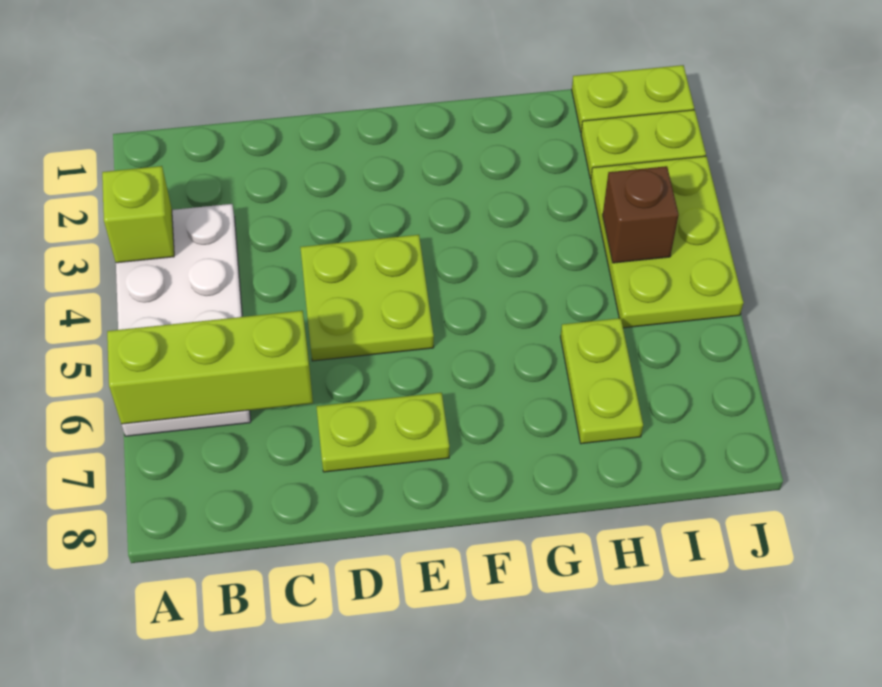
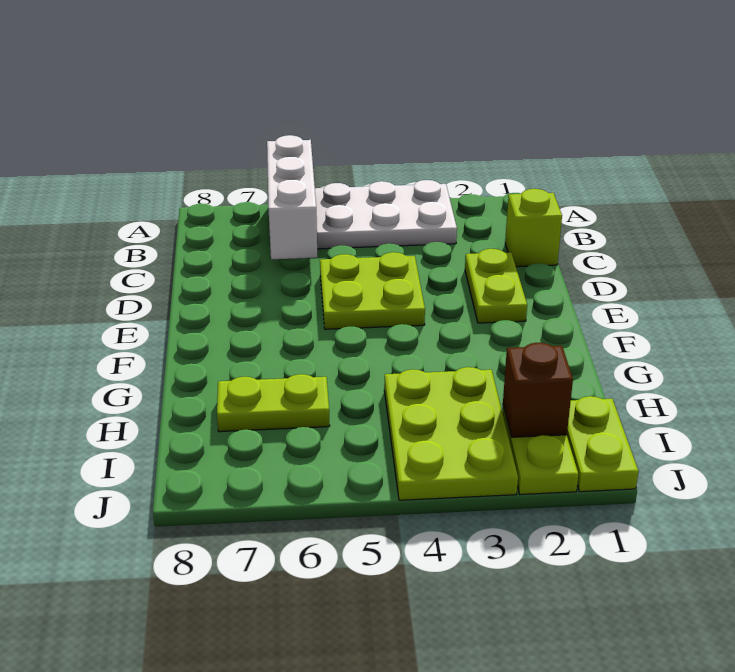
lime 1x1 brick [102,166,174,263] -> lime 1x1 brick moved to [505,189,562,267]
lime 1x3 brick [107,311,313,424] -> white 1x3 brick [267,135,317,259]
lime 1x2 plate [316,393,449,472] -> lime 1x2 plate moved to [465,249,527,323]
lime 2x3 plate [591,156,744,328] -> lime 2x3 plate turned to [384,367,518,500]
brown 1x1 brick [603,166,679,263] -> brown 1x1 brick moved to [503,343,573,437]

